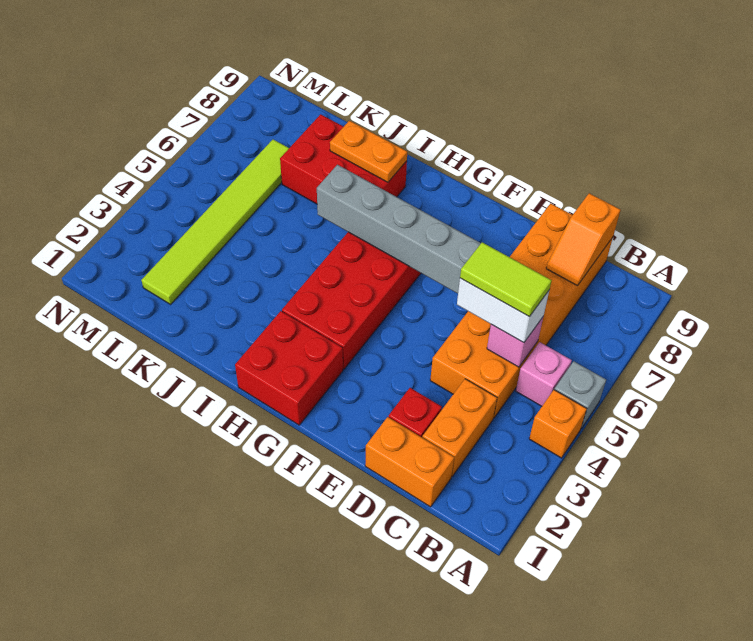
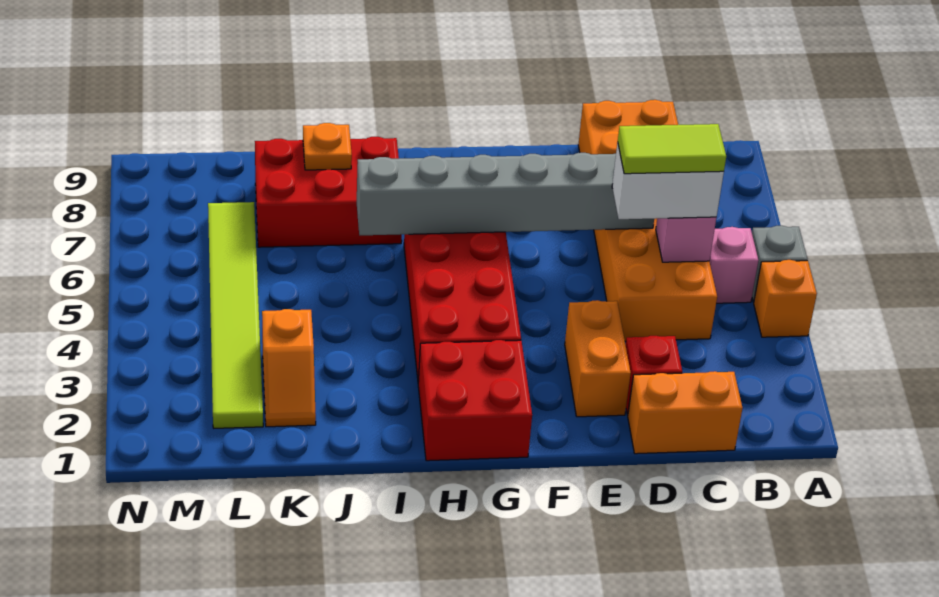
orange 1x2 brick [422,379,497,476] -> orange 1x2 brick moved to [565,300,631,417]
orange 1x2 slope [546,193,621,286] -> orange 1x2 slope moved to [262,309,316,427]
orange 1x2 plate [330,121,407,182] -> orange 1x1 plate [303,123,352,170]

